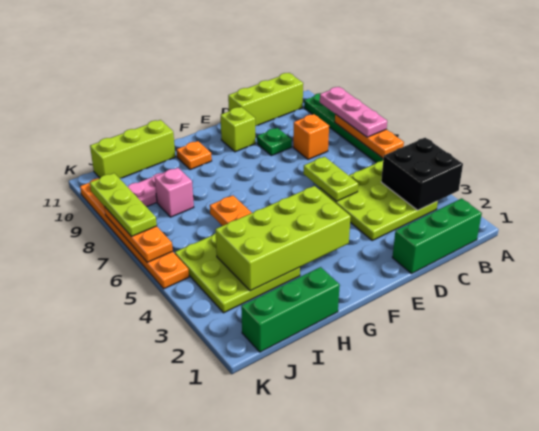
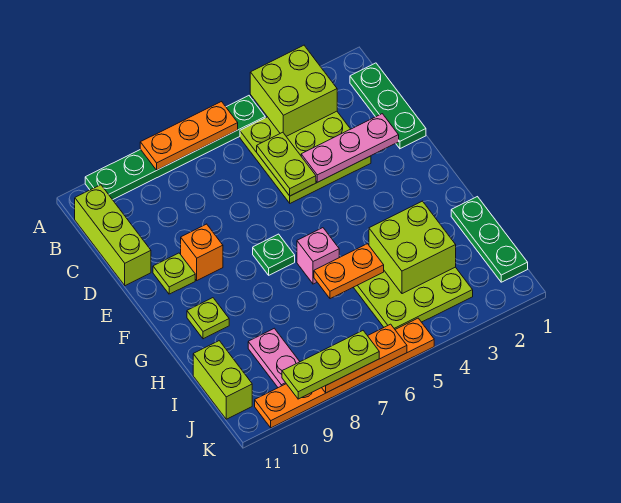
black 2x2 brick [381,138,463,210] -> lime 2x2 brick [250,45,337,136]
pink 1x3 plate [320,87,387,137] -> pink 1x3 plate moved to [301,114,399,182]
green 1x3 brick [392,198,482,274] -> green 1x3 plate [350,63,426,149]
orange 1x1 brick [293,114,329,159] -> orange 1x1 brick moved to [181,224,223,280]
lime 1x2 plate [303,157,358,201] -> lime 1x2 plate turned to [257,132,316,196]
green 1x1 plate [257,128,292,156] -> green 1x1 plate moved to [253,234,295,275]
lime 1x1 brick [221,107,255,152] -> lime 1x1 plate [153,253,195,294]
lime 2x4 brick [215,186,351,291] -> lime 2x2 brick [369,201,456,294]
orange 1x1 plate [177,141,212,170] -> lime 1x1 plate [187,298,229,339]
green 1x3 brick [241,267,340,352] -> green 1x3 plate [451,197,528,282]
lime 1x3 brick [90,120,175,178] -> lime 1x2 brick [193,341,252,419]
pink 1x1 brick [155,168,194,217] -> pink 1x1 brick moved to [297,228,339,284]

